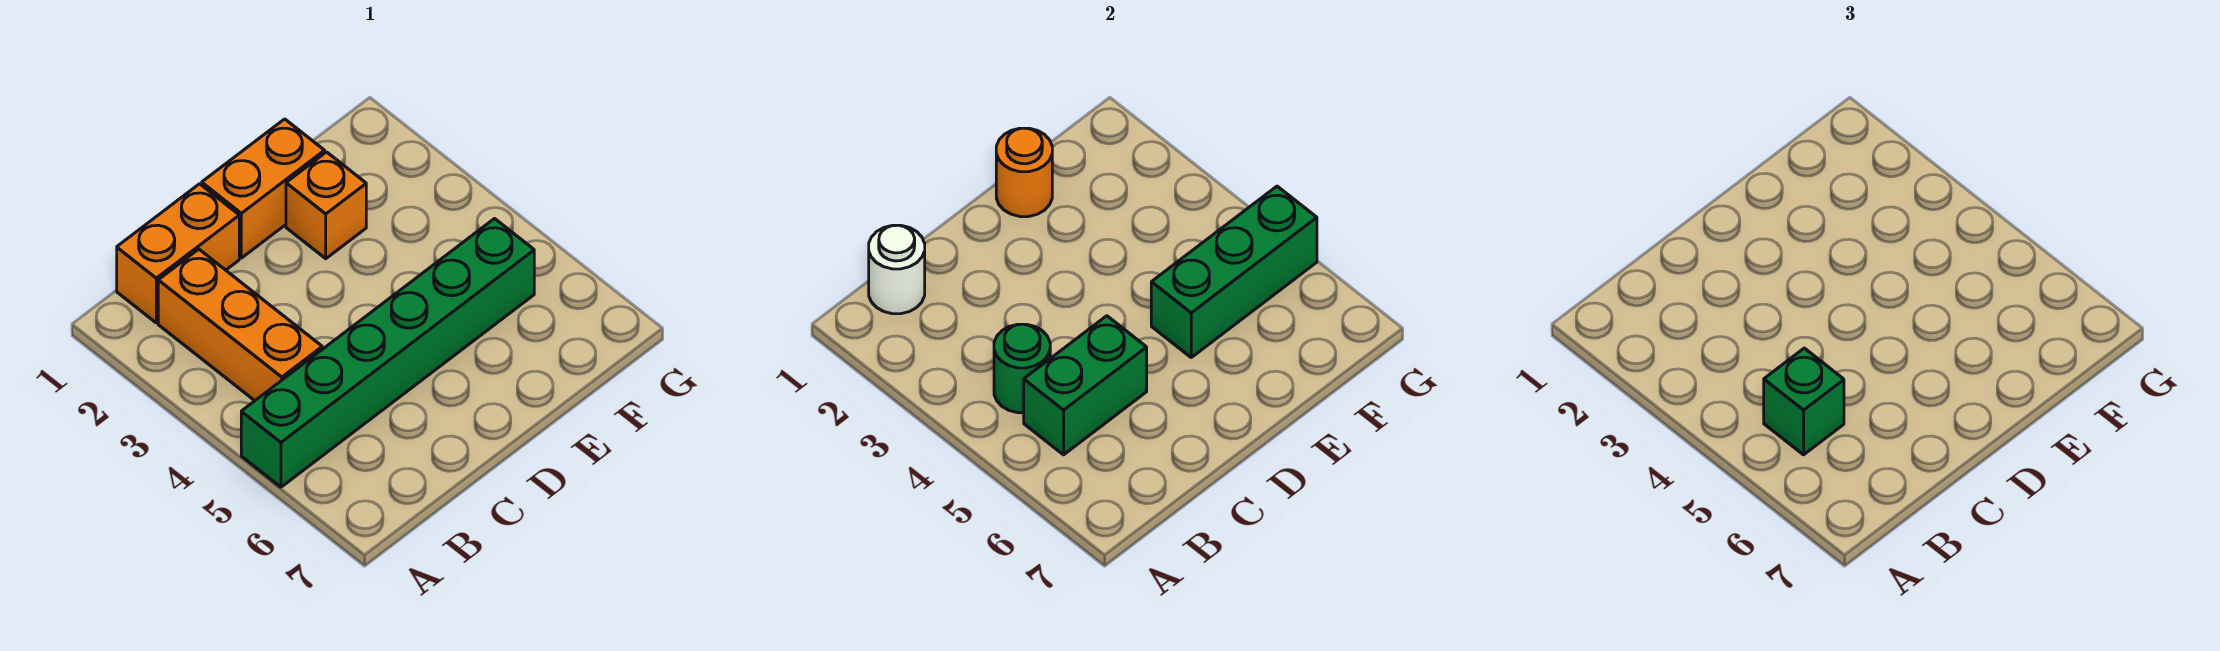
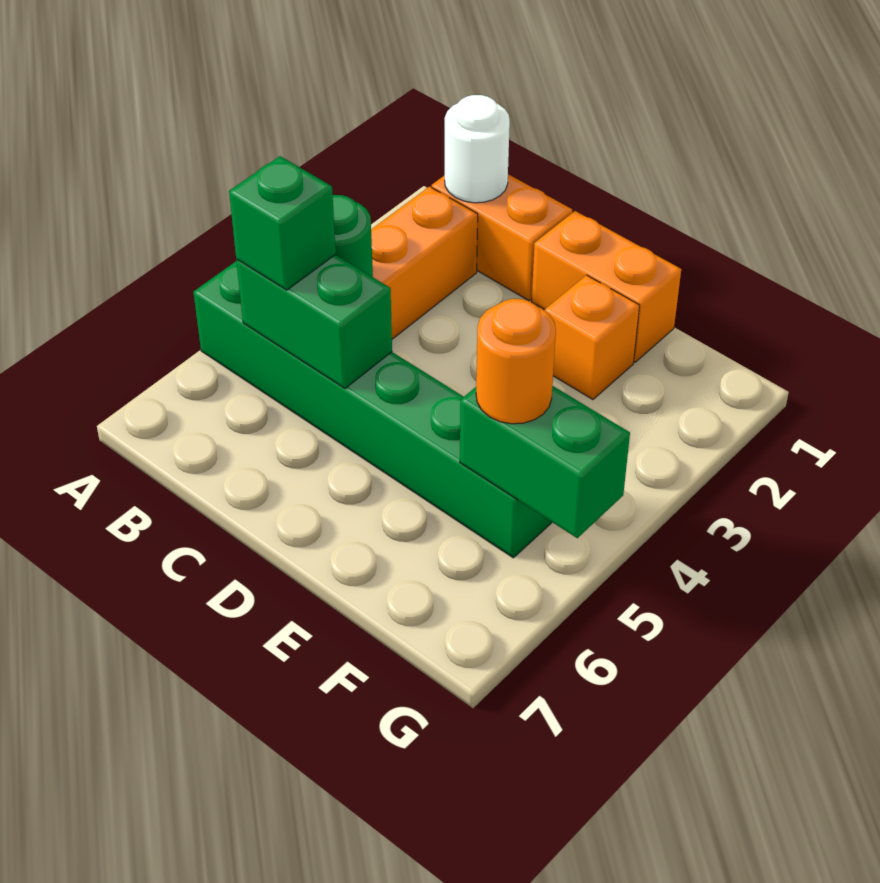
orange 1x1 round brick [996,128,1052,217] -> orange 1x1 round brick moved to [476,299,556,424]
green 1x3 brick [1151,186,1317,357] -> green 1x2 brick [460,386,630,538]

